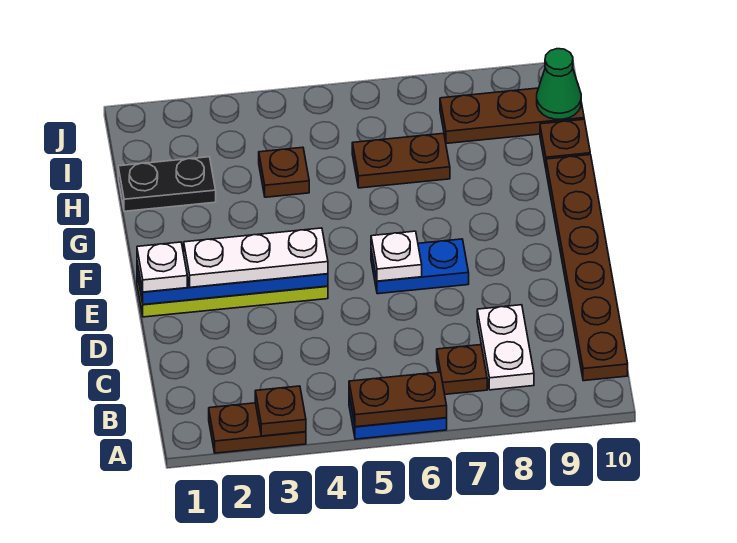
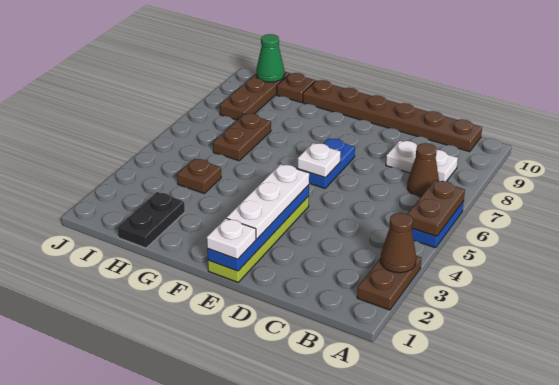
brown 1x1 plate [255,386,306,436] -> brown 1x1 cone [380,213,416,273]
brown 1x1 plate [437,345,487,394] -> brown 1x1 cone [407,143,439,197]

